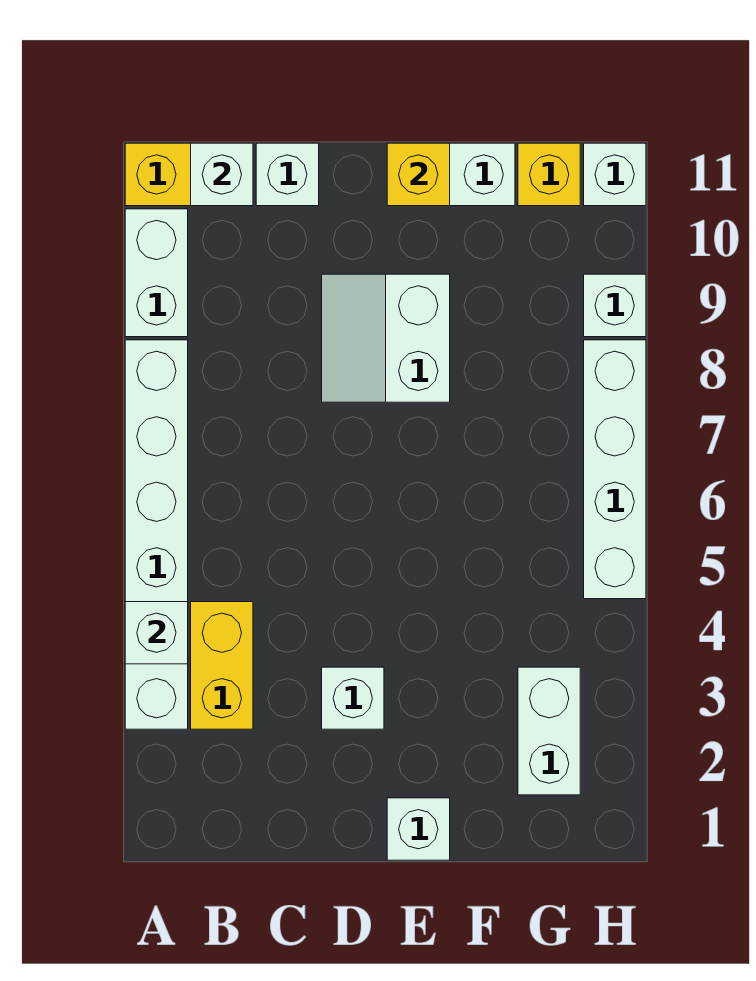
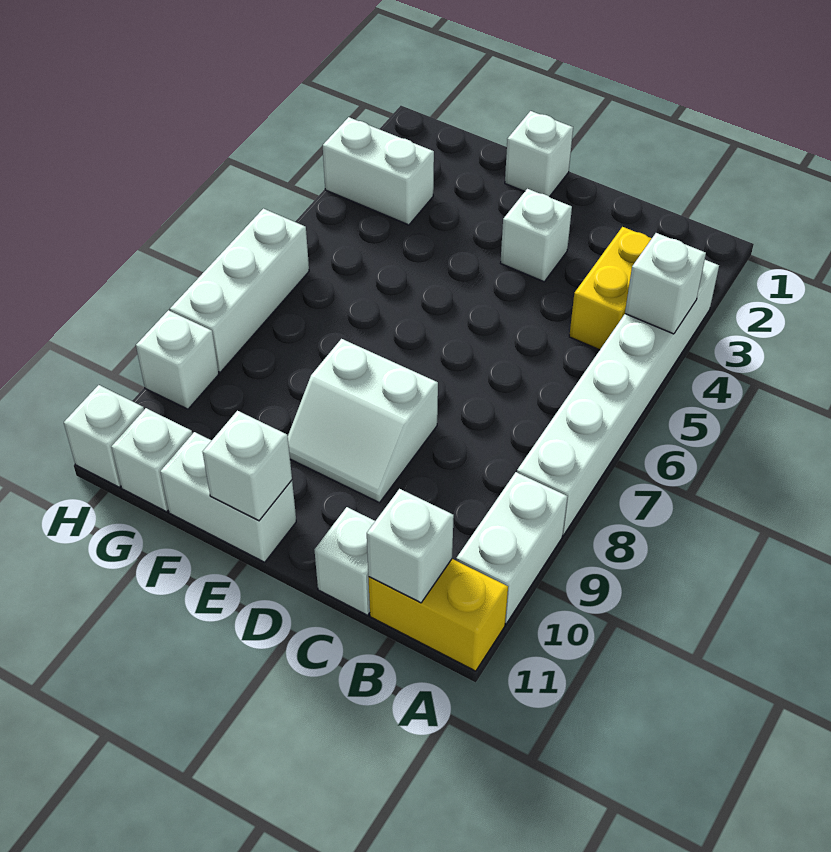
white 2x2 slope [322,274,450,402] -> white 2x2 slope turned to [288,339,438,503]
yellow 1x1 brick [387,143,450,206] -> white 1x1 brick [203,411,292,521]
white 1x2 brick [518,667,580,795] -> white 1x2 brick turned to [323,117,434,225]
yellow 1x1 brick [518,143,580,206] -> white 1x1 brick [111,408,192,512]
white 1x4 brick [584,340,646,599] -> white 1x3 brick [170,209,309,372]

